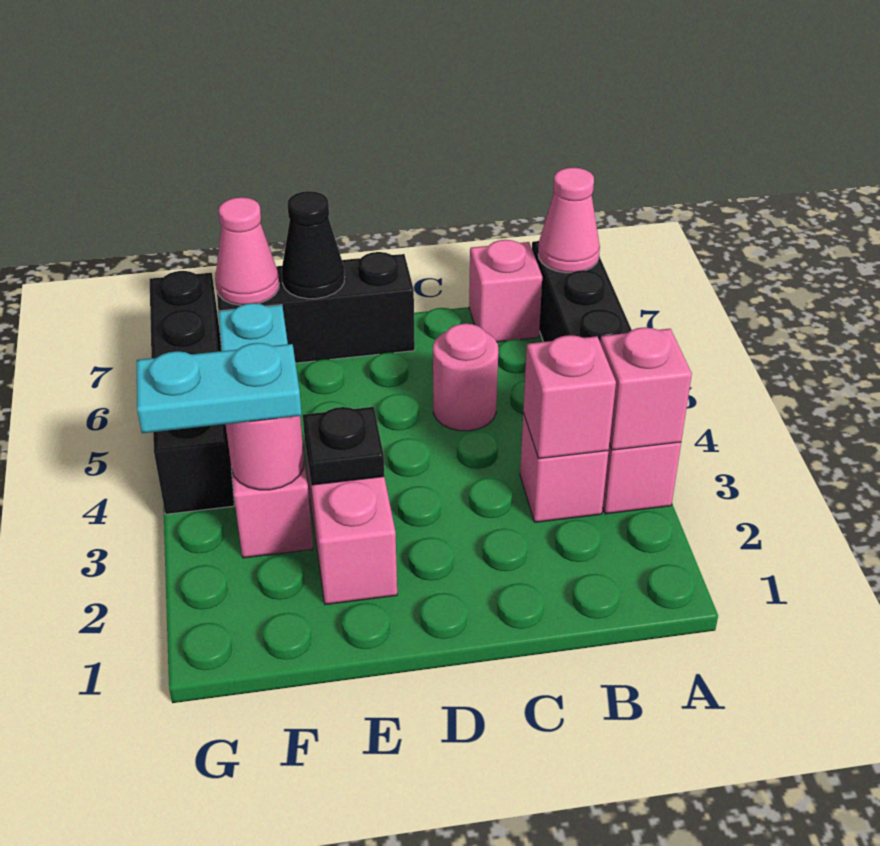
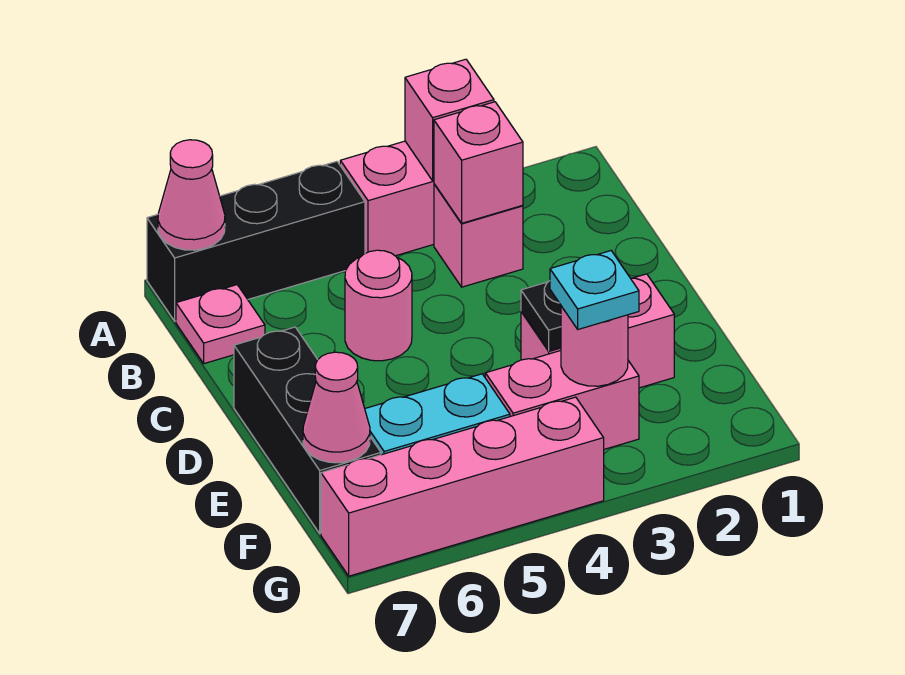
pink 1x1 brick [469,240,542,342] -> pink 1x1 plate [176,285,265,364]
black 1x1 cone [282,191,345,299] -> none
cyan 1x2 plate [137,343,302,433] -> cyan 1x1 plate [550,251,639,329]
black 1x4 brick [150,271,234,514] -> pink 1x4 brick [321,397,604,576]

